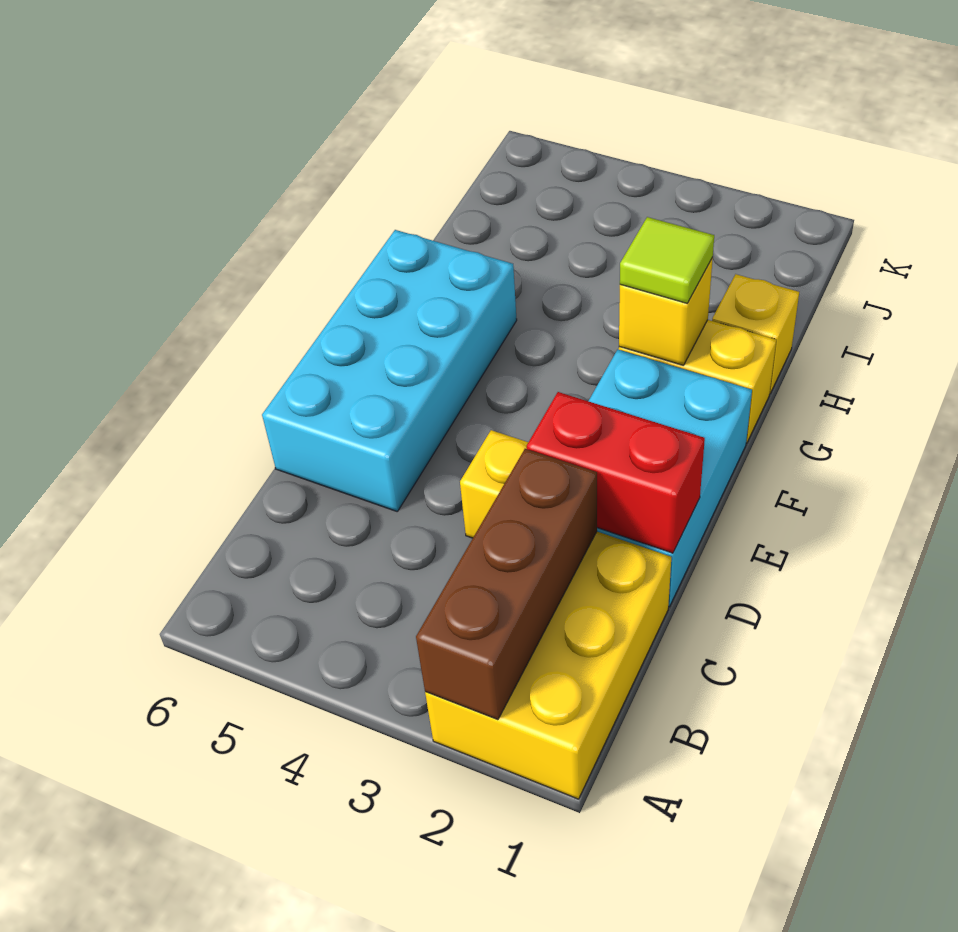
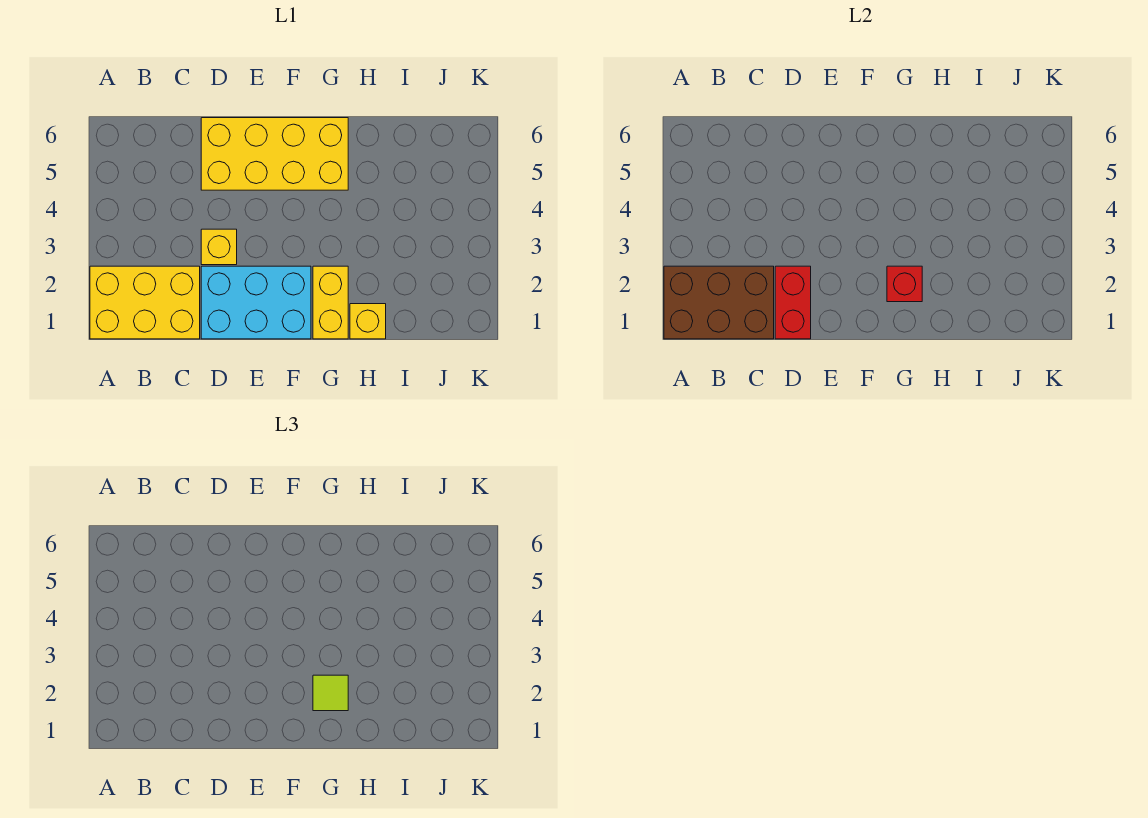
brown 1x3 brick [416,449,597,720] -> brown 2x3 brick [664,266,774,339]
cyan 2x4 brick [262,230,517,511] -> yellow 2x4 brick [201,118,348,190]
yellow 1x1 brick [619,257,713,365] -> red 1x1 brick [887,266,922,302]

